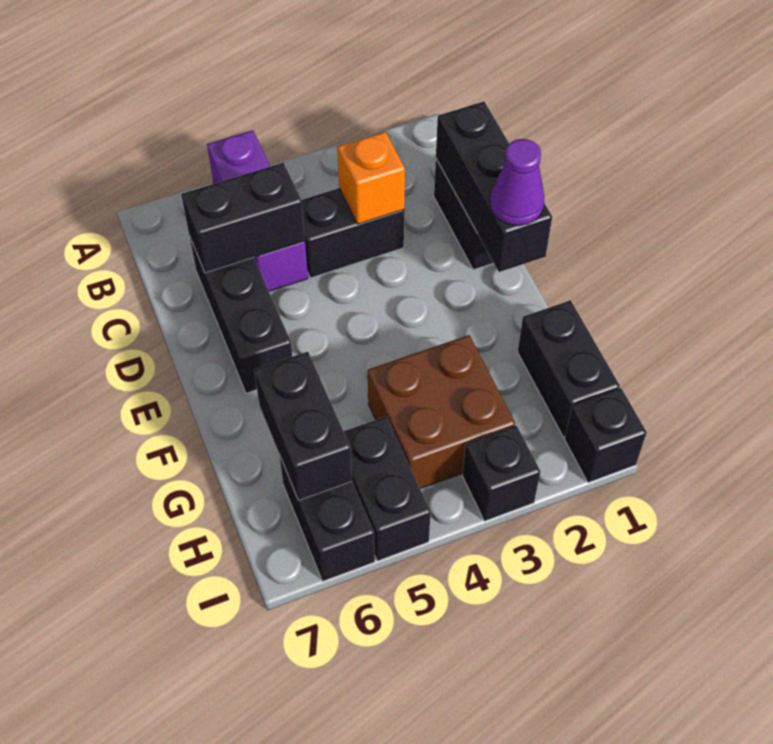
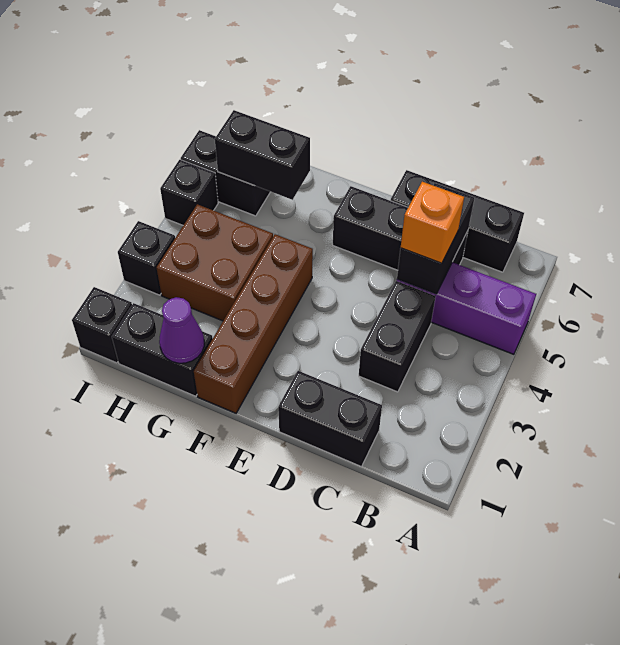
black 1x3 brick [436,102,552,272] -> black 1x3 brick moved to [390,170,524,272]
orange 1x1 brick [337,132,405,224] -> orange 1x1 brick moved to [401,182,464,263]
purple 1x1 cone [490,139,544,226] -> purple 1x1 cone moved to [159,297,204,363]
none -> brown 1x4 brick [194,234,313,413]
black 1x2 brick [344,417,431,561] -> black 1x1 brick [160,160,218,225]

